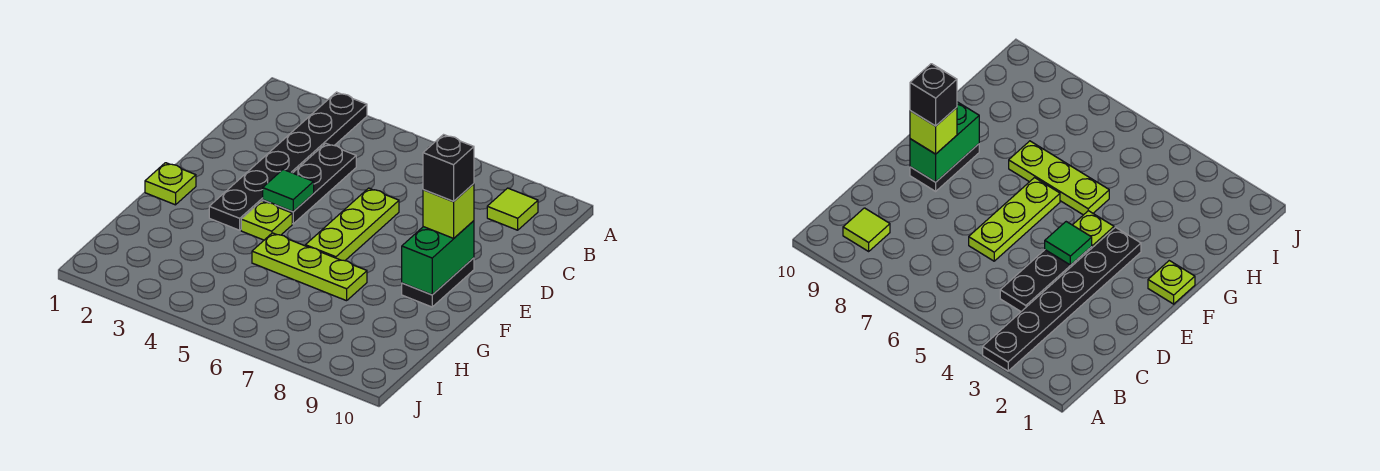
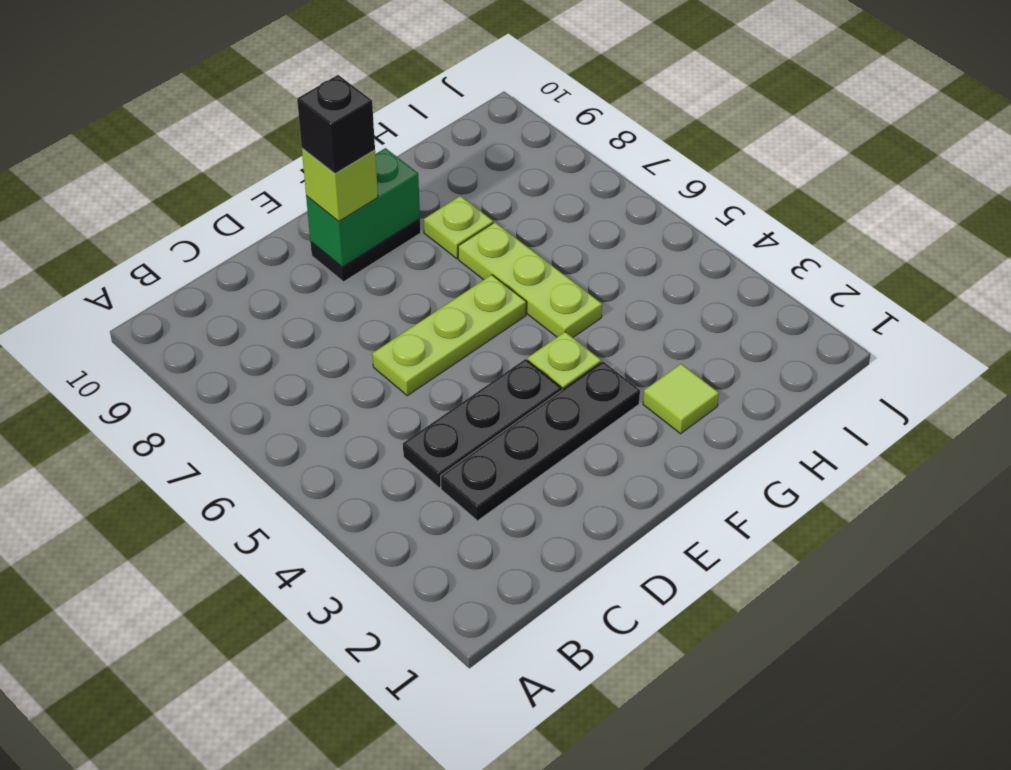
black 1x6 plate [209,92,367,230] -> black 1x4 plate [441,362,640,521]
lime 1x1 tile [487,188,538,230] -> lime 1x1 tile moved to [643,364,719,434]
green 1x1 tile [263,170,314,212] -> none
lime 1x1 plate [145,163,196,205] -> lime 1x1 plate moved to [424,196,493,259]

